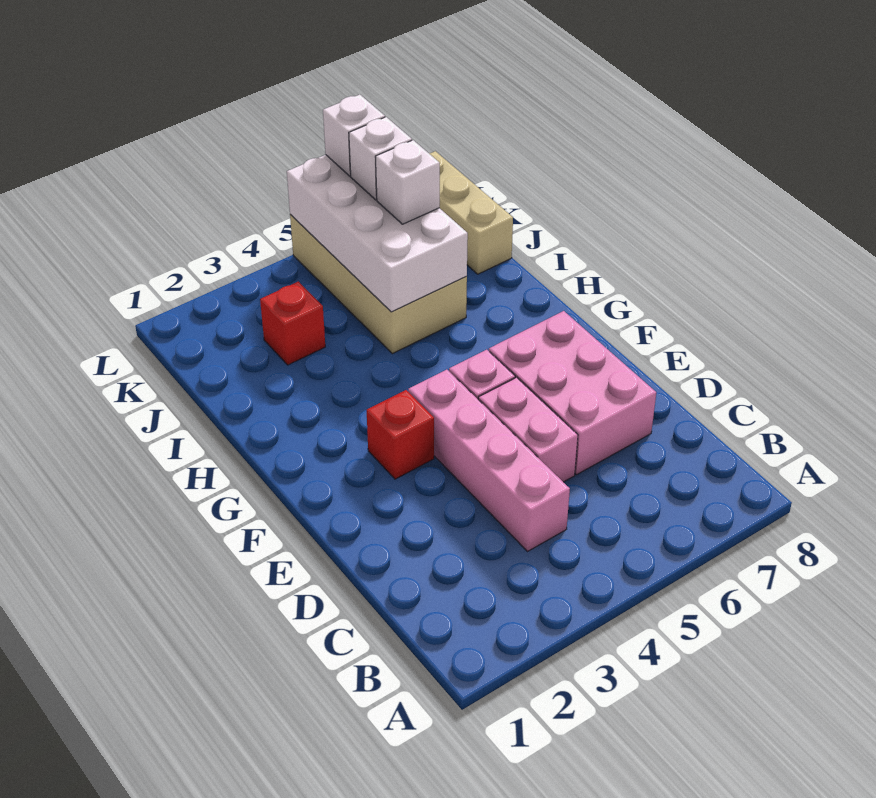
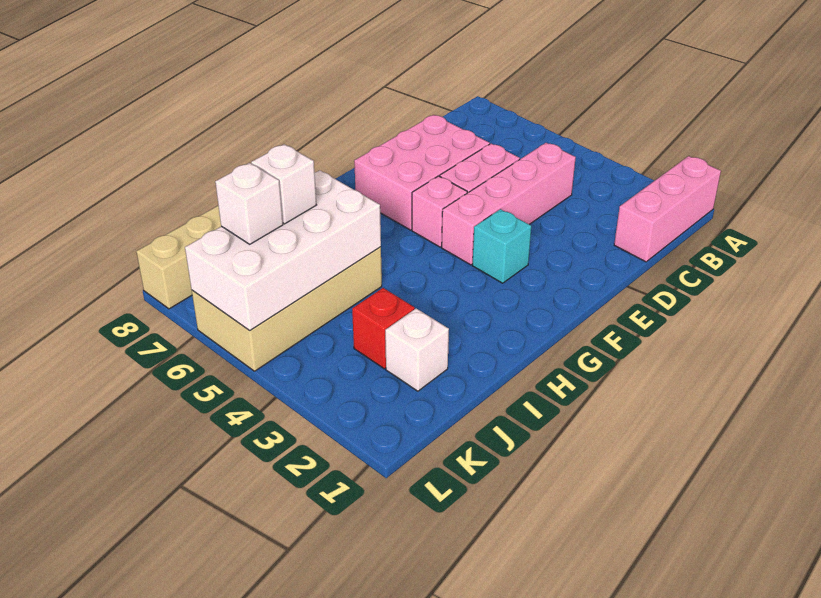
none -> pink 1x3 brick [614,156,721,262]
red 1x1 brick [367,390,434,479] -> cyan 1x1 brick [472,209,531,283]
white 1x1 brick [323,95,385,176] -> white 1x1 brick moved to [385,308,449,391]

